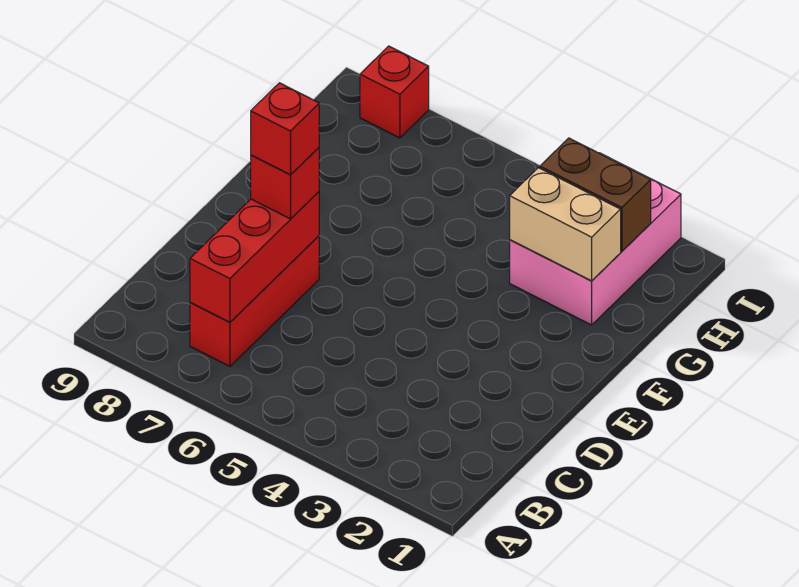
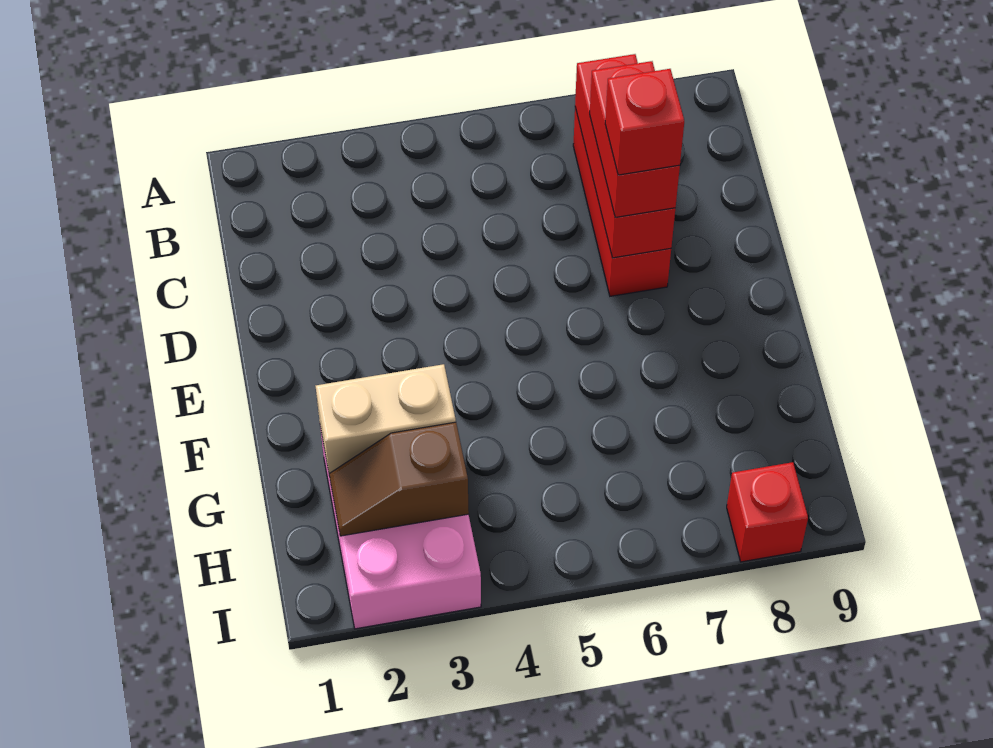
red 1x1 brick [251,148,319,219] -> red 1x2 brick [590,61,680,217]
brown 1x2 brick [540,138,651,251] -> brown 1x2 slope [329,422,469,536]

